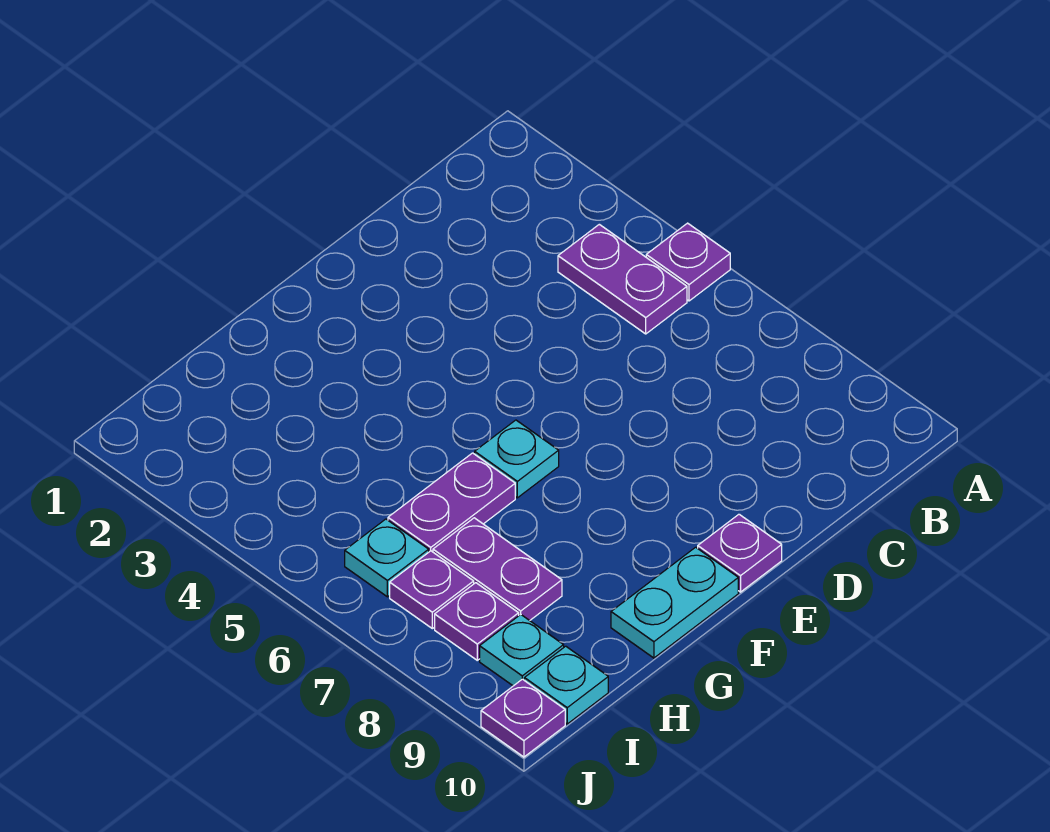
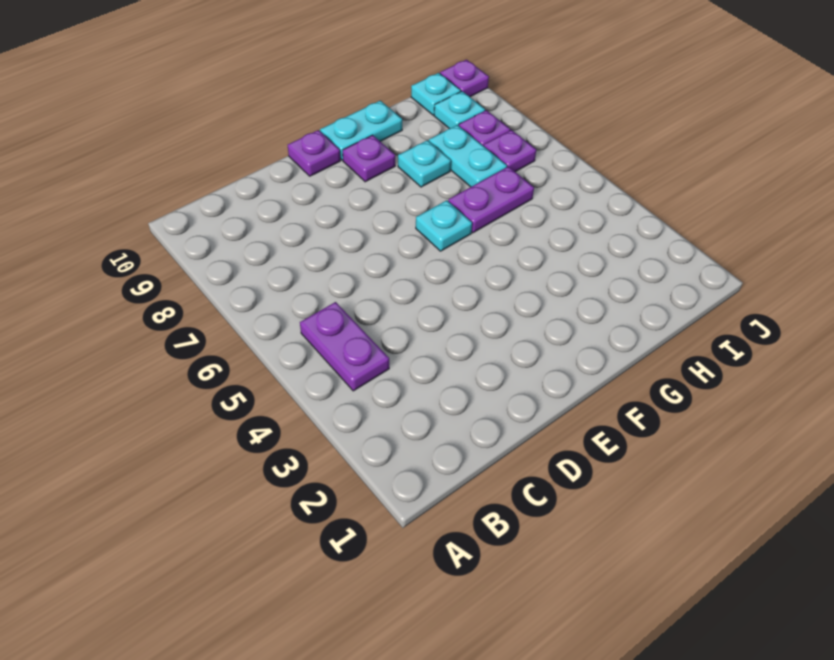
purple 1x1 plate [646,223,730,301] -> purple 1x1 plate moved to [343,135,395,182]
purple 1x2 plate [433,518,562,621] -> cyan 1x2 plate [429,125,507,187]
cyan 1x1 plate [345,519,429,597] -> cyan 1x1 plate moved to [398,140,451,187]

